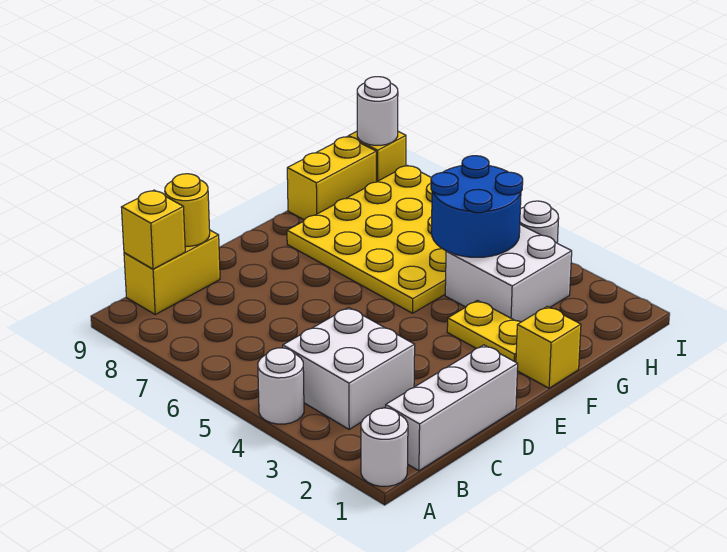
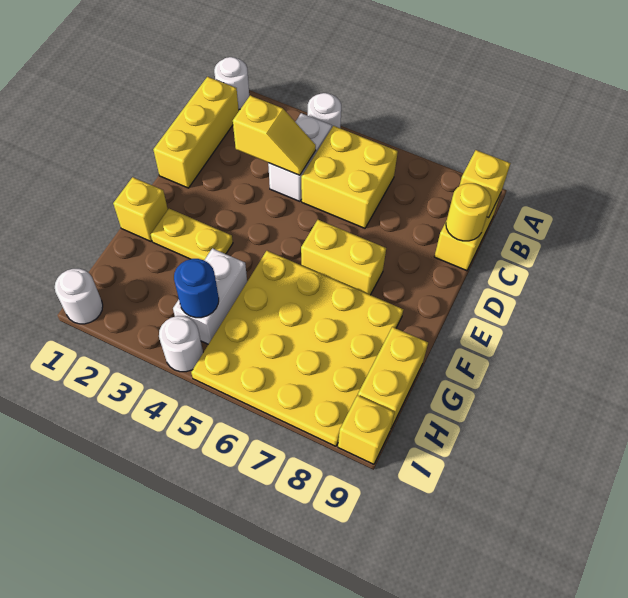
white 1x3 brick [386,345,518,471] -> yellow 1x3 brick [153,77,239,188]
white 2x2 brick [283,307,415,429] -> white 1x2 brick [268,113,332,201]
none -> yellow 2x2 brick [301,126,398,228]
none -> yellow 1x2 slope [233,96,316,175]
none -> yellow 1x2 brick [301,220,386,295]
white 2x2 brick [445,225,572,322] -> white 1x2 brick [173,248,247,344]
blue 2x2 round brick [431,156,523,257] -> blue 1x1 round brick [174,259,219,318]
white 1x1 round brick [357,77,398,145] -> white 1x1 round brick moved to [55,269,103,324]

